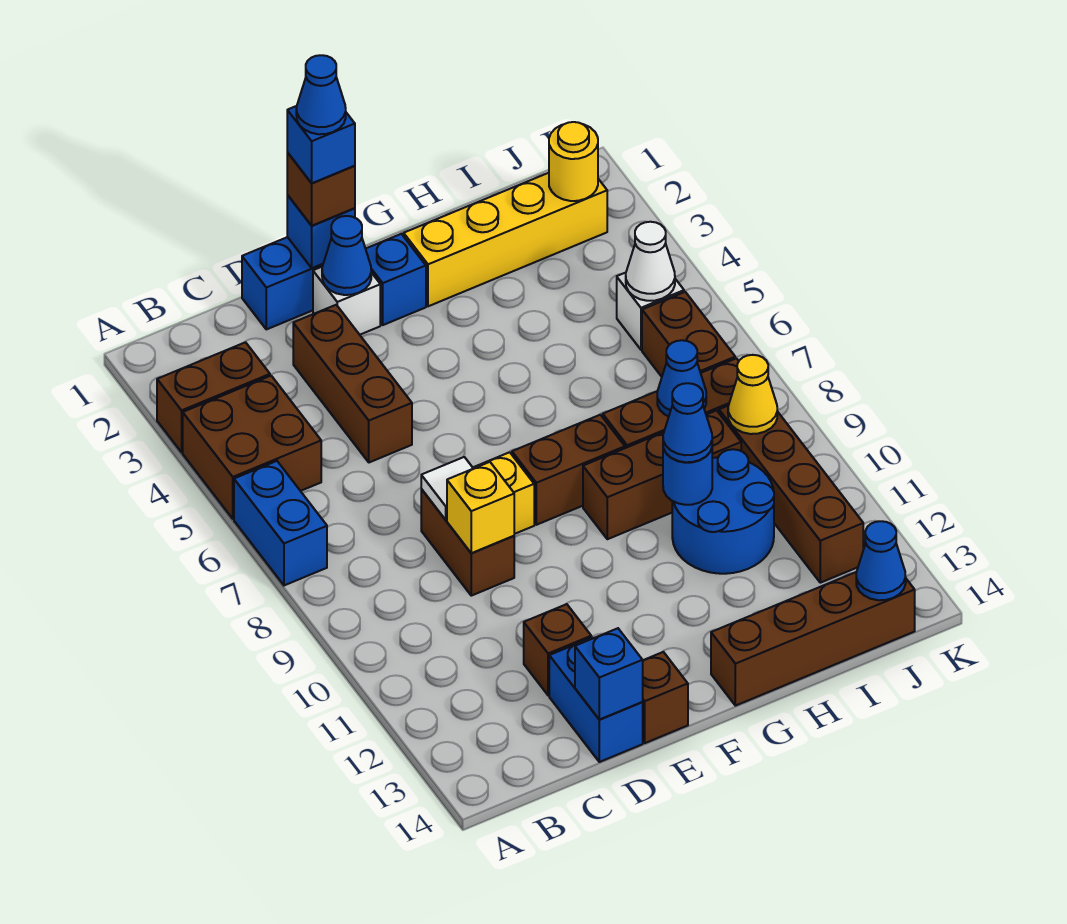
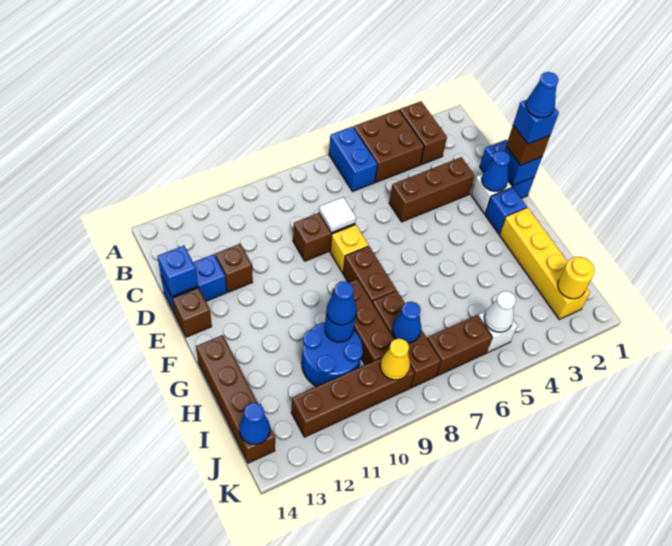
blue 1x2 brick [234,461,327,585] -> blue 1x2 brick turned to [329,127,377,192]
yellow 1x1 brick [447,462,514,553] -> none

